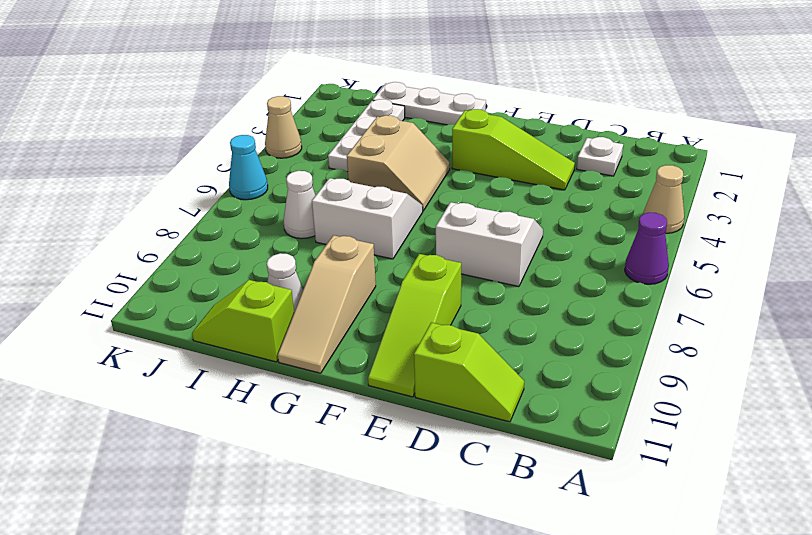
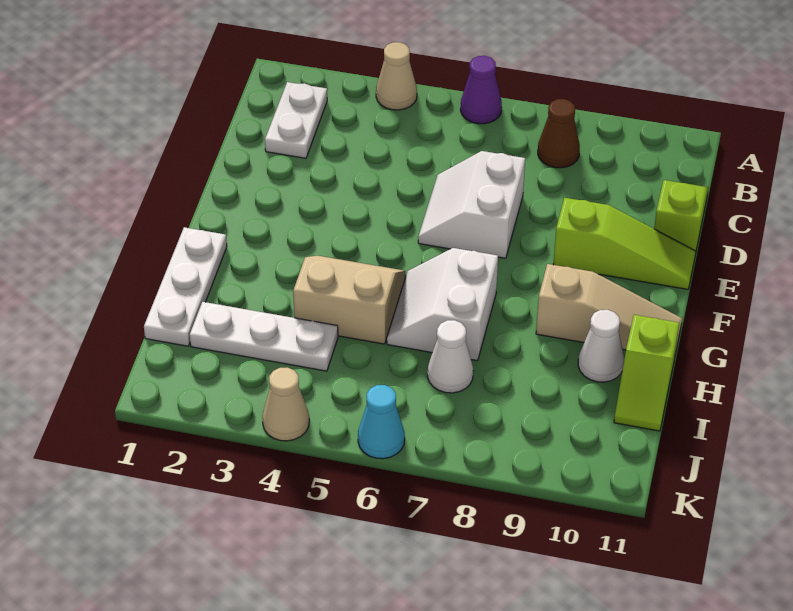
none -> brown 1x1 cone [538,99,580,168]
white 1x1 plate [577,137,623,176] -> white 1x2 plate [265,82,327,158]
lime 1x3 slope [452,109,575,190] -> none

